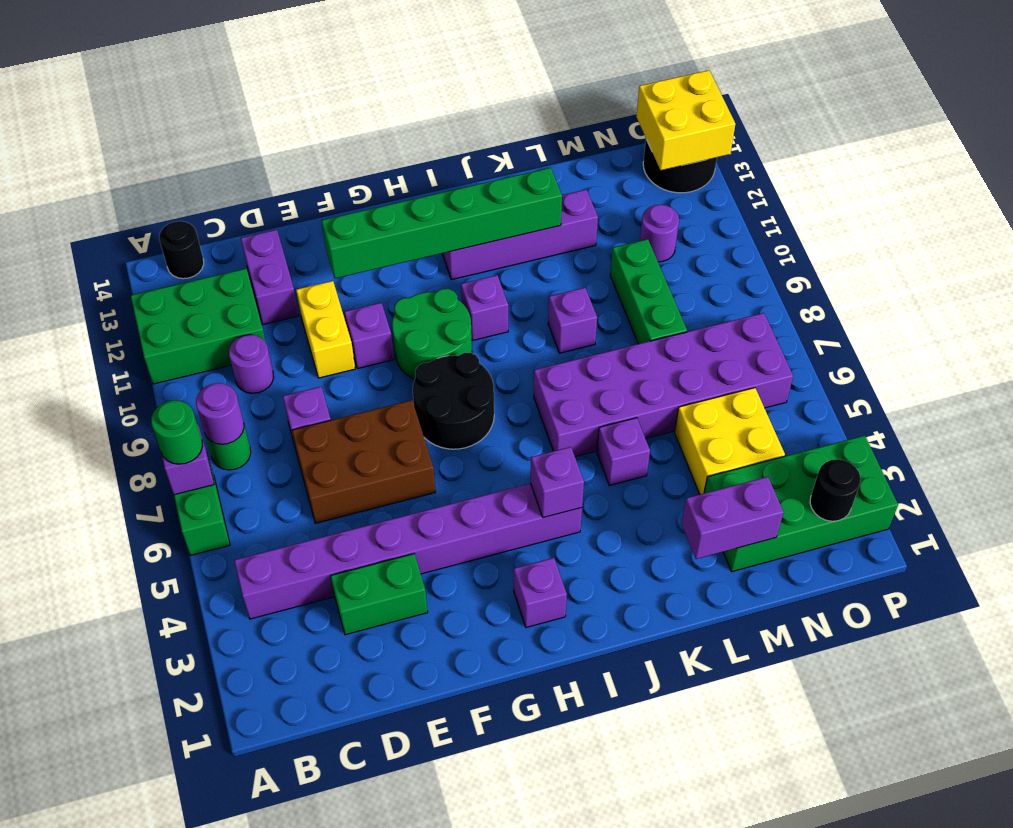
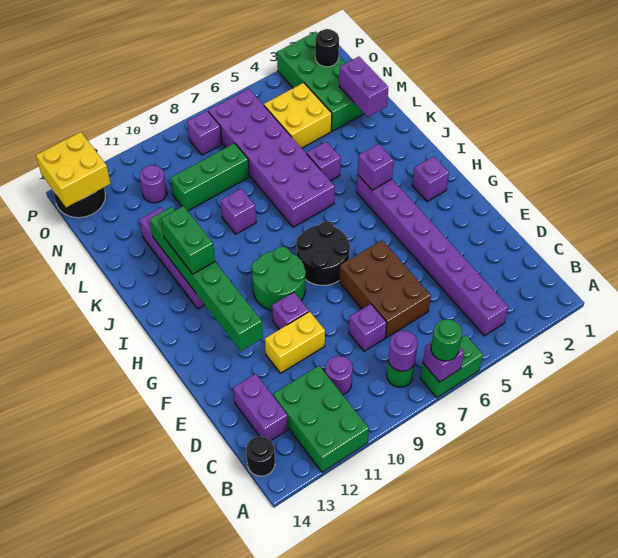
green 1x2 brick [331,554,428,635] -> green 1x2 brick moved to [161,206,215,274]
purple 1x2 brick [241,230,299,324] -> purple 1x2 brick turned to [233,374,288,440]
purple 1x1 brick [461,275,508,341] -> purple 1x1 brick moved to [187,111,222,155]

